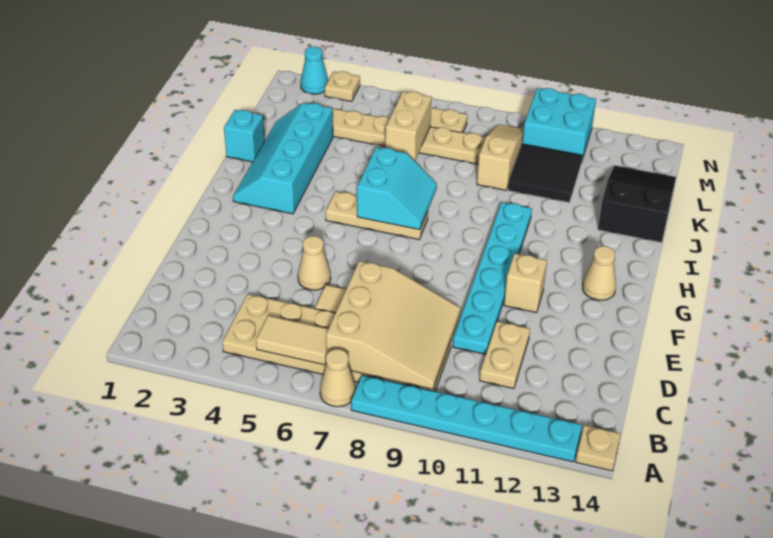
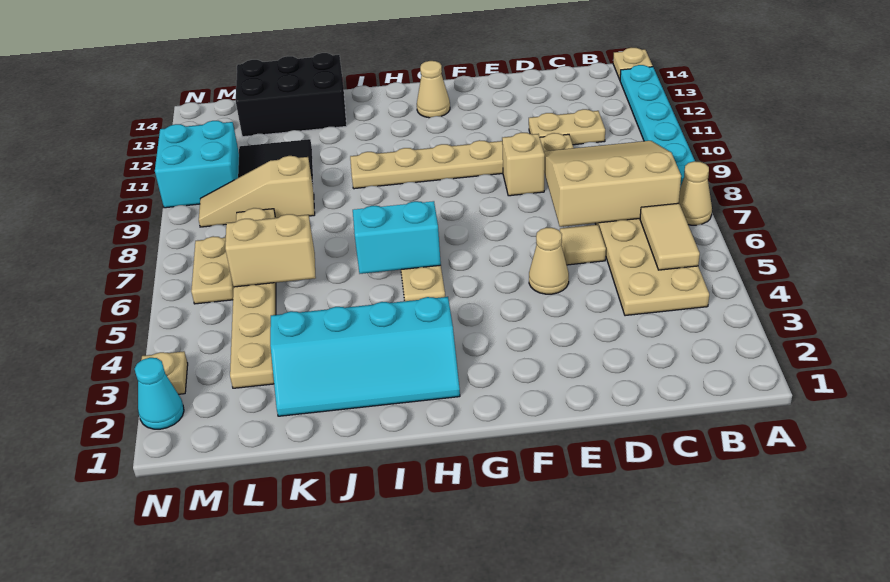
cyan 1x6 plate [453,202,532,354] -> tan 1x6 plate [350,133,573,189]
tan 1x1 brick [504,254,547,313] -> tan 1x1 brick moved to [502,133,545,196]
cyan 1x1 brick [224,110,264,162] -> none
black 2x3 slope [598,166,676,243] -> black 2x3 brick [236,53,347,137]

